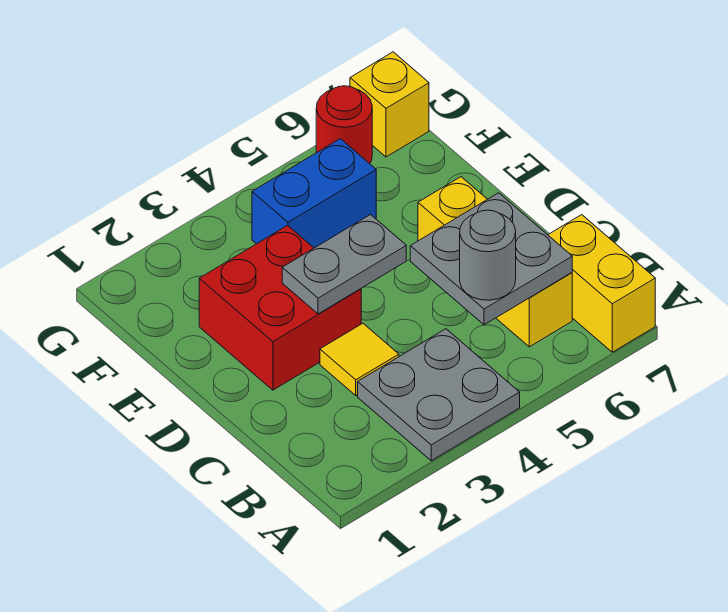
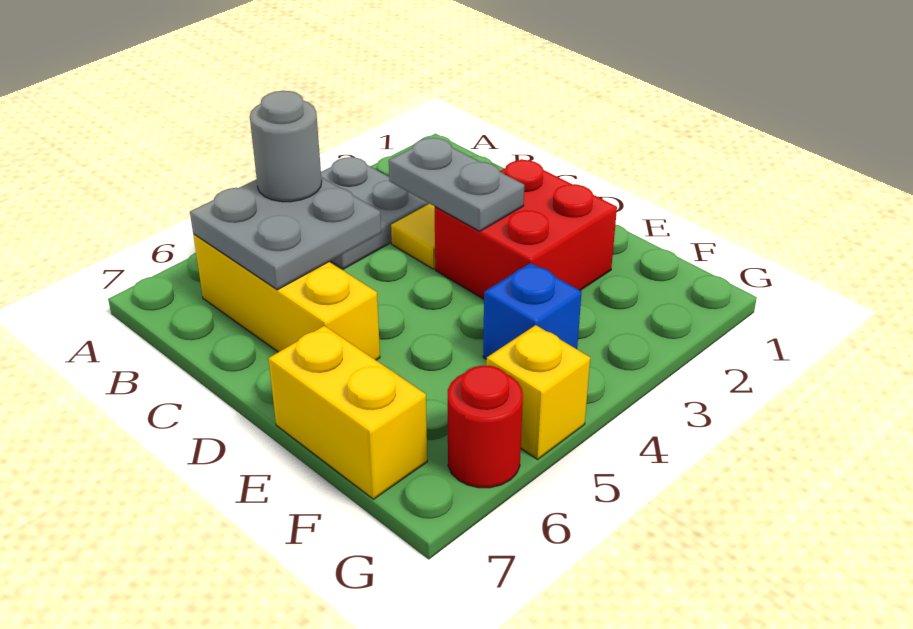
yellow 1x2 brick [548,215,655,352] -> yellow 1x2 brick moved to [268,326,427,499]
grey 1x2 plate [282,215,406,314] -> grey 1x2 plate turned to [389,138,524,231]
blue 1x2 brick [252,139,376,248] -> blue 1x1 brick [483,263,581,359]
yellow 1x1 brick [350,52,429,157] -> yellow 1x1 brick moved to [486,325,590,459]

